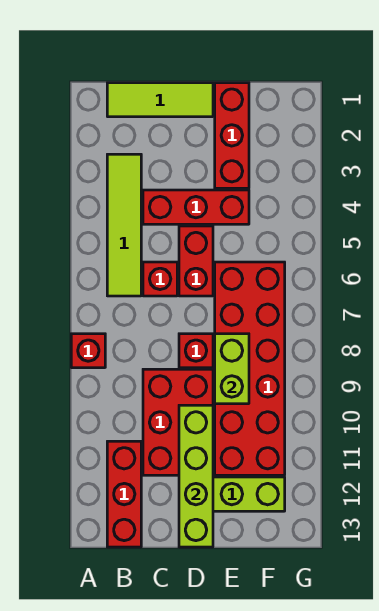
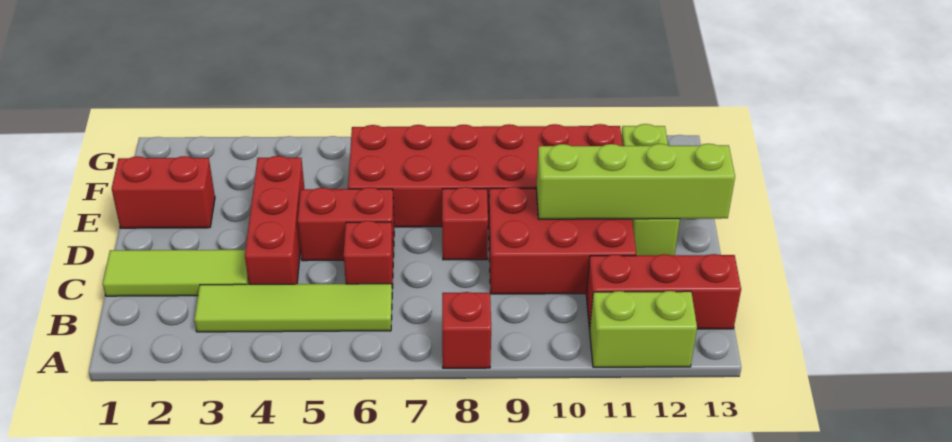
lime 1x3 tile [107,83,213,117] -> lime 1x3 tile turned to [103,250,249,296]
red 1x3 brick [215,83,249,188] -> red 1x2 brick [112,156,215,228]
lime 1x2 brick [215,334,249,404] -> lime 1x2 brick moved to [590,291,697,367]

